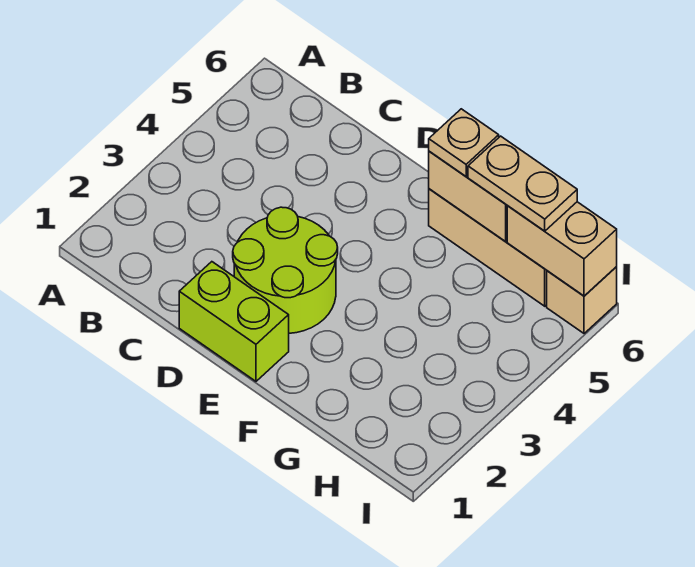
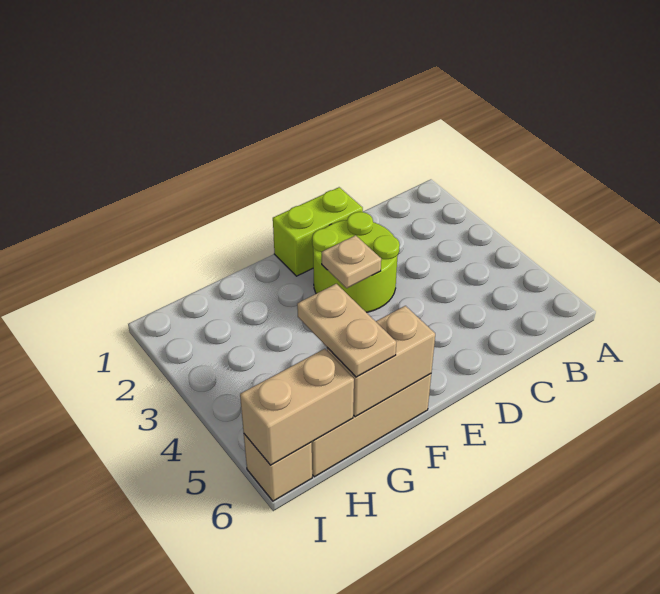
tan 1x1 plate [429,109,499,176] -> tan 1x1 plate moved to [322,235,381,288]
tan 1x2 plate [468,136,577,231] -> tan 1x2 plate turned to [297,284,396,377]

